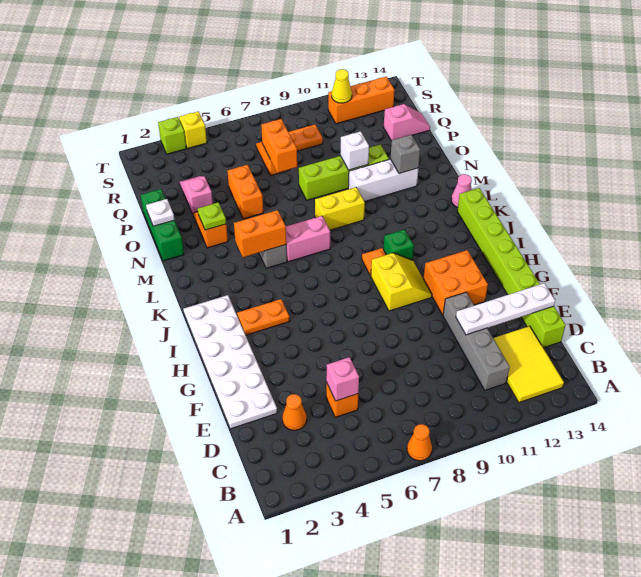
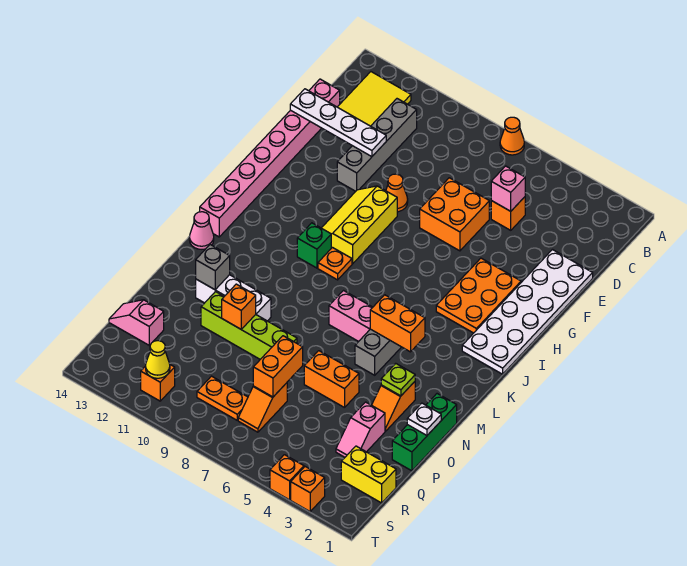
orange 1x1 cone [282,394,307,430] -> orange 1x1 cone moved to [386,174,408,212]
lime 1x8 brick [457,188,566,348] -> pink 1x8 brick [200,79,340,237]
orange 2x2 brick [424,250,488,315] -> orange 2x2 brick moved to [420,178,489,251]
yellow 2x2 slope [371,253,432,311] -> yellow 2x3 slope [322,186,397,264]
orange 1x2 plate [237,299,289,335] -> orange 2x3 plate [436,258,521,333]
yellow 1x2 brick [315,187,365,230] -> yellow 1x2 brick moved to [341,446,396,503]
orange 1x2 brick [228,165,263,219] -> orange 1x2 brick turned to [304,351,359,408]
white 1x1 brick [340,131,369,170] -> orange 1x1 brick [222,284,256,329]
orange 1x3 brick [328,77,394,124] -> orange 1x1 brick [141,365,175,401]
lime 1x1 brick [158,117,186,154] -> orange 1x1 brick [291,467,325,511]
yellow 1x1 brick [179,111,207,148] -> orange 1x1 brick [270,455,304,500]

